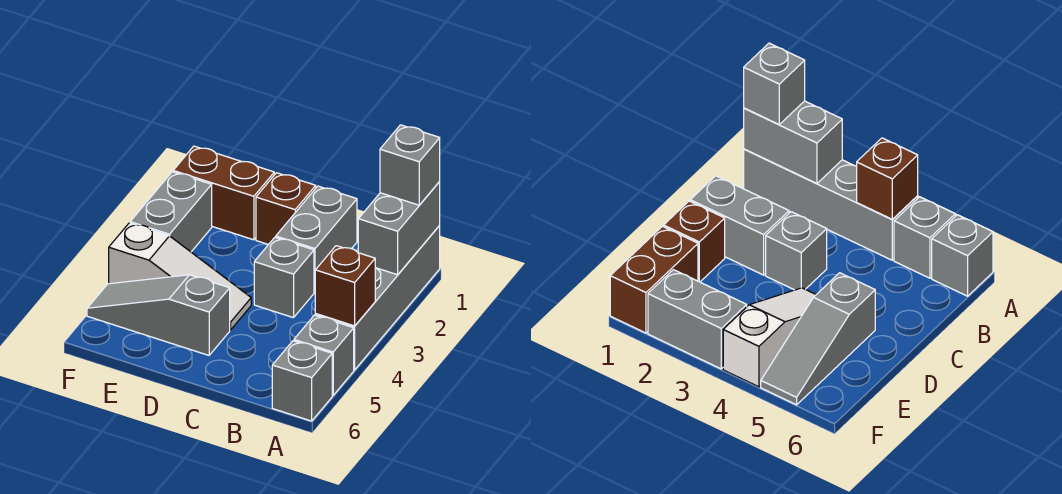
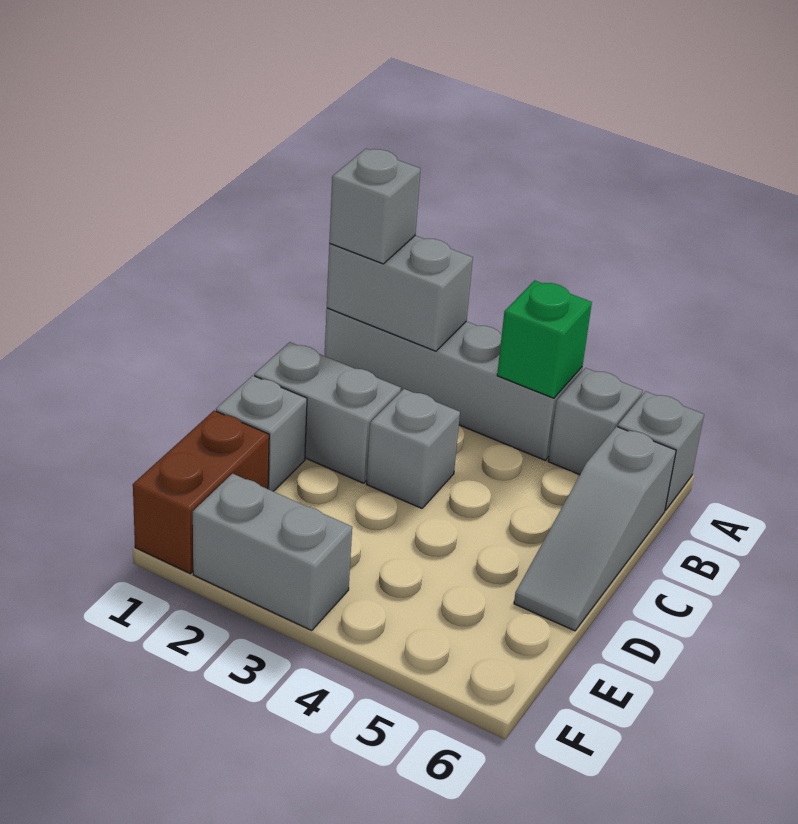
brown 1x1 brick [315,246,375,326] -> green 1x1 brick [497,280,592,398]
brown 1x1 brick [256,173,316,245] -> grey 1x1 brick [216,375,307,491]
white 1x3 slope [109,223,251,330] -> none
grey 1x3 slope [87,275,230,355] -> grey 1x3 slope moved to [514,427,676,631]

